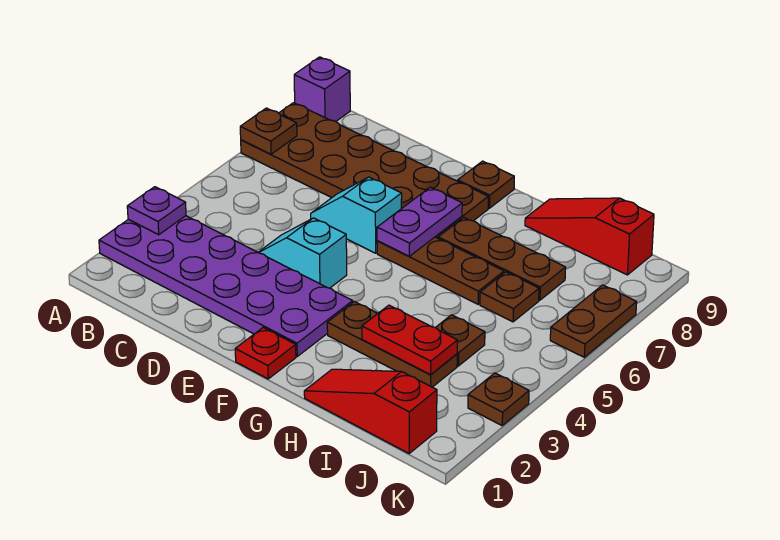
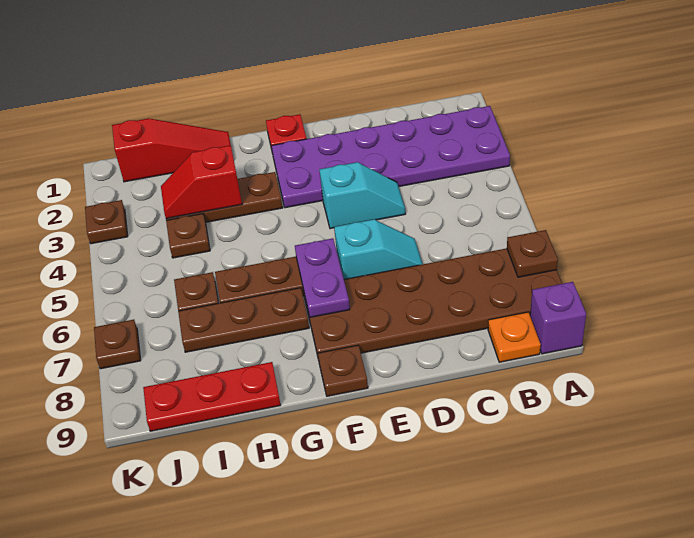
purple 1x1 plate [127,187,186,235] -> none
none -> orange 1x1 plate [488,312,541,362]
red 1x2 plate [362,305,458,375] -> red 1x2 slope [161,145,242,219]
red 1x3 slope [525,198,654,275] -> red 1x3 plate [143,362,281,431]
brown 1x2 plate [550,285,637,357] -> brown 1x1 plate [94,320,141,369]

